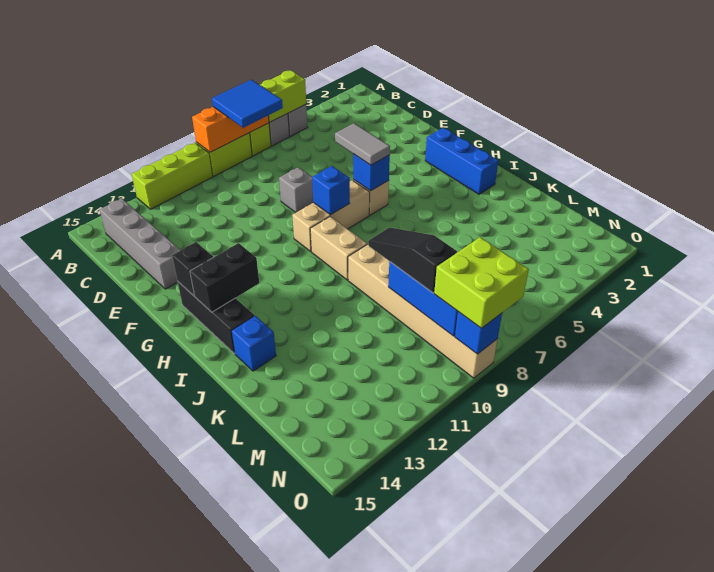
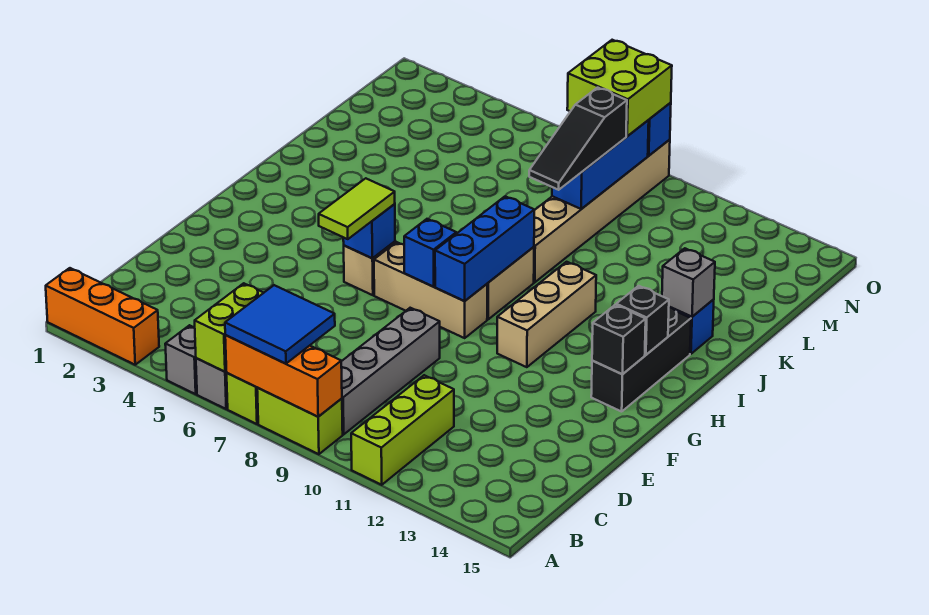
none -> orange 1x3 brick [46,268,159,365]
lime 1x2 brick [260,70,306,122] -> lime 1x2 brick turned to [195,283,263,372]
lime 1x3 brick [132,143,213,209] -> lime 1x3 brick turned to [351,375,454,485]
grey 1x4 brick [99,198,180,289] -> grey 1x4 brick moved to [341,308,440,434]
grey 1x1 brick [279,167,313,213] -> grey 1x1 brick moved to [662,248,715,317]
grey 1x2 tile [335,123,390,165] -> lime 1x2 tile [319,178,395,239]
blue 1x3 brick [425,128,498,194] -> blue 1x3 brick moved to [435,196,534,301]
none -> tan 1x3 brick [497,262,596,367]
black 1x2 brick [190,243,259,312] -> black 1x1 brick [616,286,669,355]

